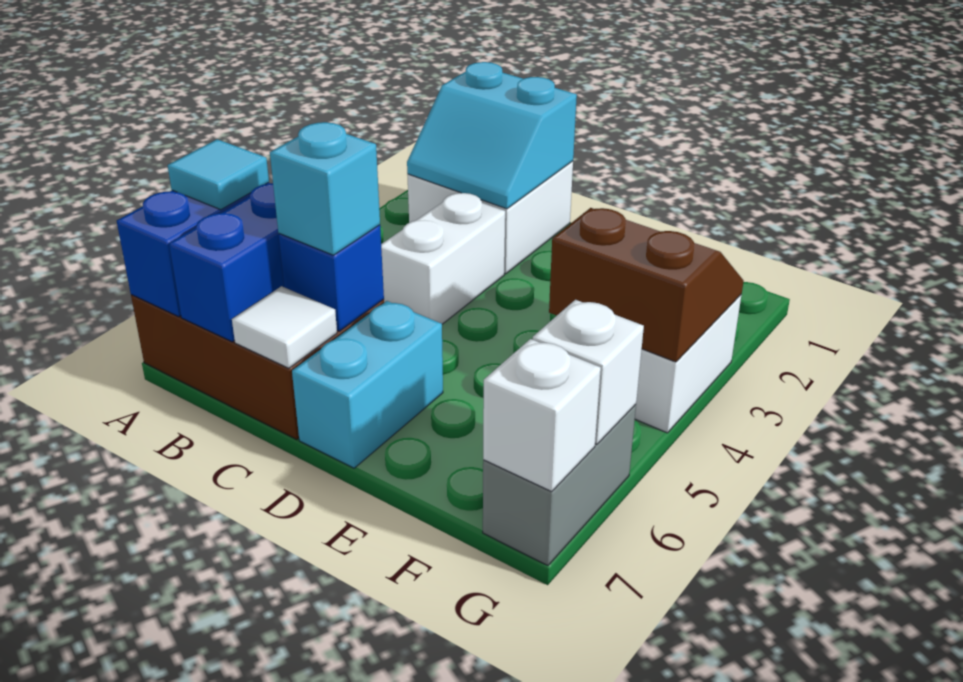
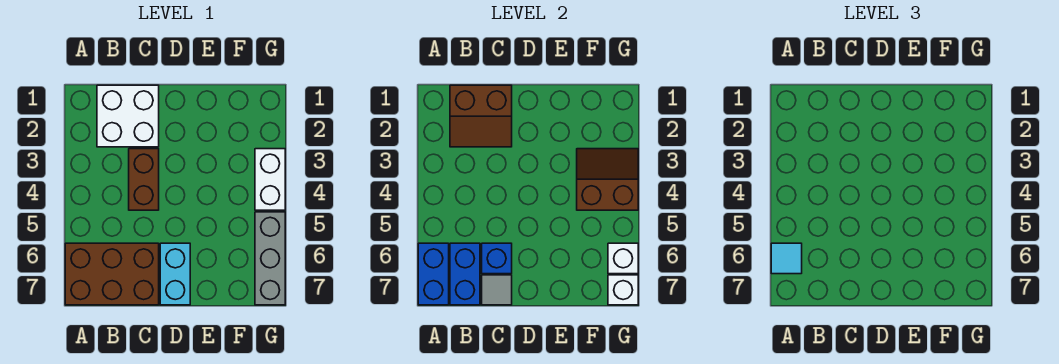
cyan 2x2 slope [407,62,577,209] -> brown 2x2 slope [450,85,512,147]
white 1x2 brick [381,193,505,324] -> brown 1x2 brick [129,149,159,210]
cyan 1x1 brick [270,122,380,255] -> none
white 1x1 tile [232,286,337,368] -> grey 1x1 tile [482,275,512,305]
grey 1x2 brick [483,404,636,566] -> grey 1x3 brick [255,212,285,305]

